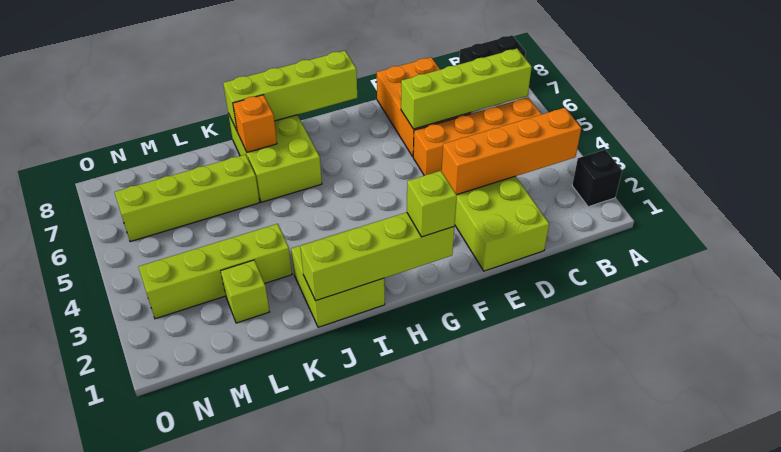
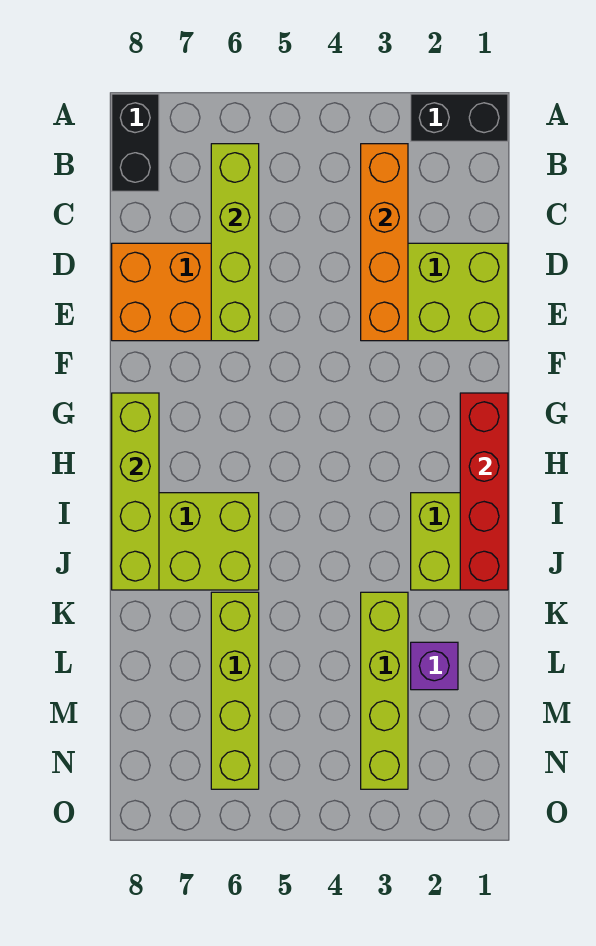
black 1x1 brick [572,150,622,207] -> black 1x2 brick [411,94,508,141]
orange 1x4 brick [413,97,542,176] -> none
lime 1x4 brick [300,212,454,301] -> red 1x4 brick [460,393,508,590]
lime 1x1 brick [407,171,457,237] -> none
orange 1x1 brick [233,95,277,152] -> none
lime 1x1 brick [221,260,269,323] -> purple 1x1 brick [411,642,458,690]

